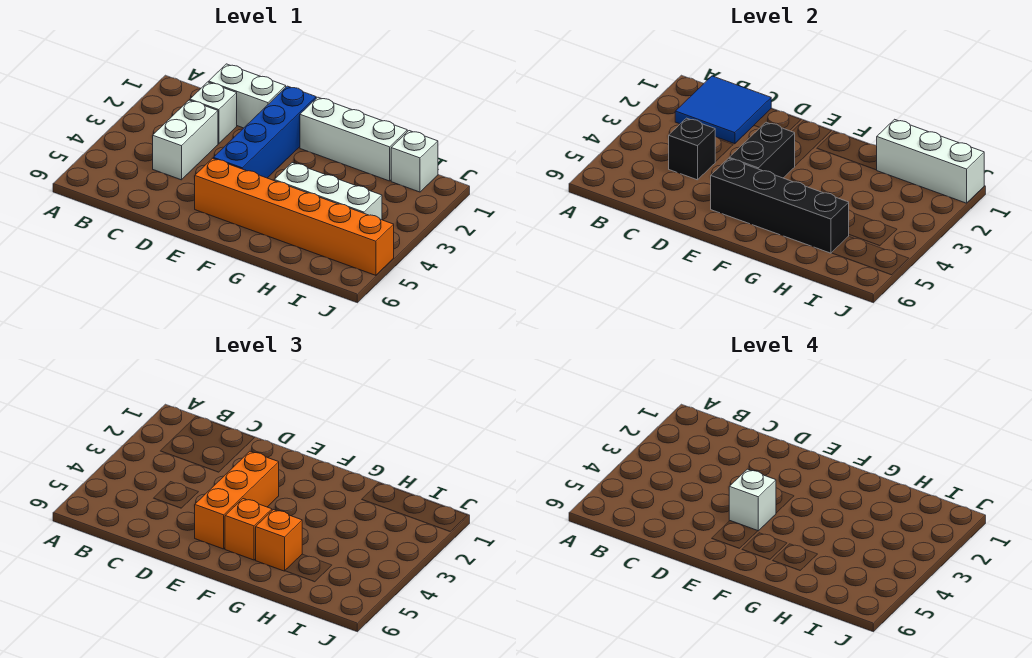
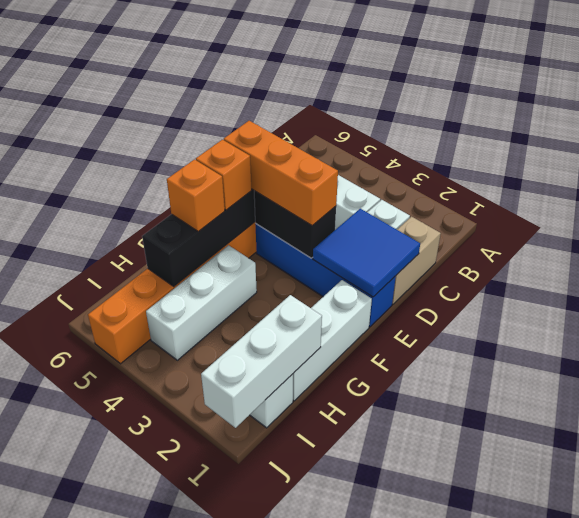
blue 2x2 tile [675,76,771,144] -> blue 2x2 tile moved to [313,209,420,297]
white 1x2 brick [209,64,286,128] -> tan 1x2 brick [392,217,441,304]
black 1x1 brick [669,118,715,180] -> none
white 1x1 brick [729,469,776,531] -> none

